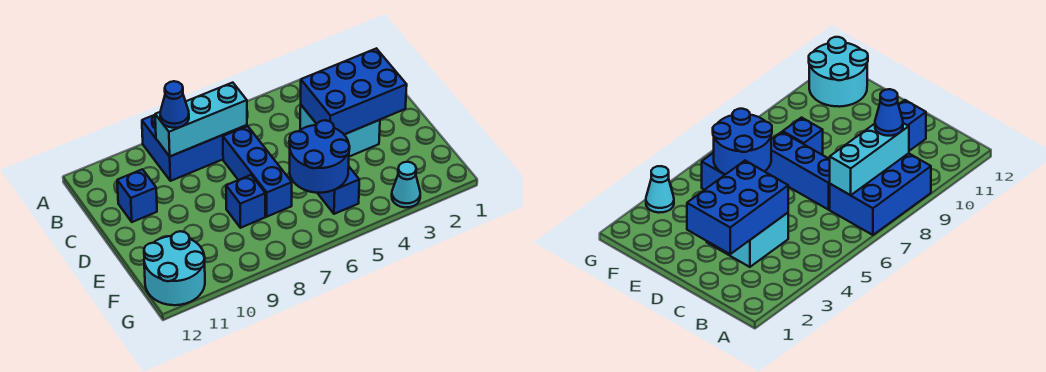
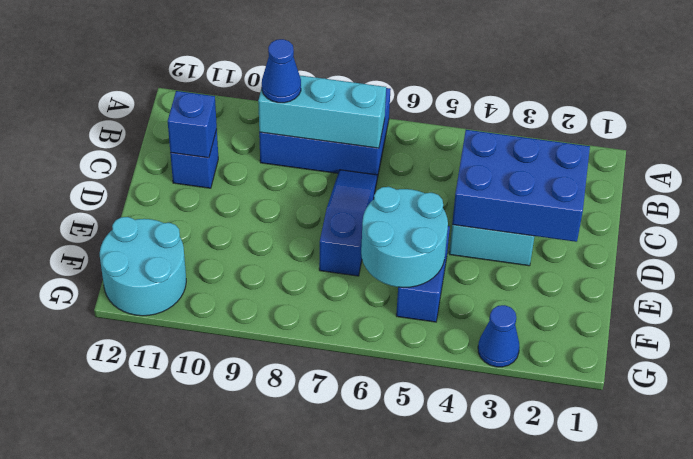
blue 1x3 brick [223,126,292,217] -> blue 1x3 slope [319,170,377,276]
blue 2x2 round brick [289,120,350,193] -> cyan 2x2 round brick [361,187,448,288]
blue 1x1 brick [226,175,265,228] -> blue 1x1 brick moved to [168,91,217,158]
cyan 1x1 cone [392,162,420,207] -> blue 1x1 cone [478,305,520,367]

